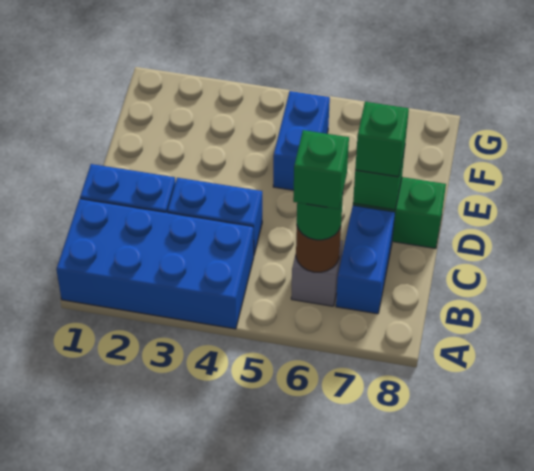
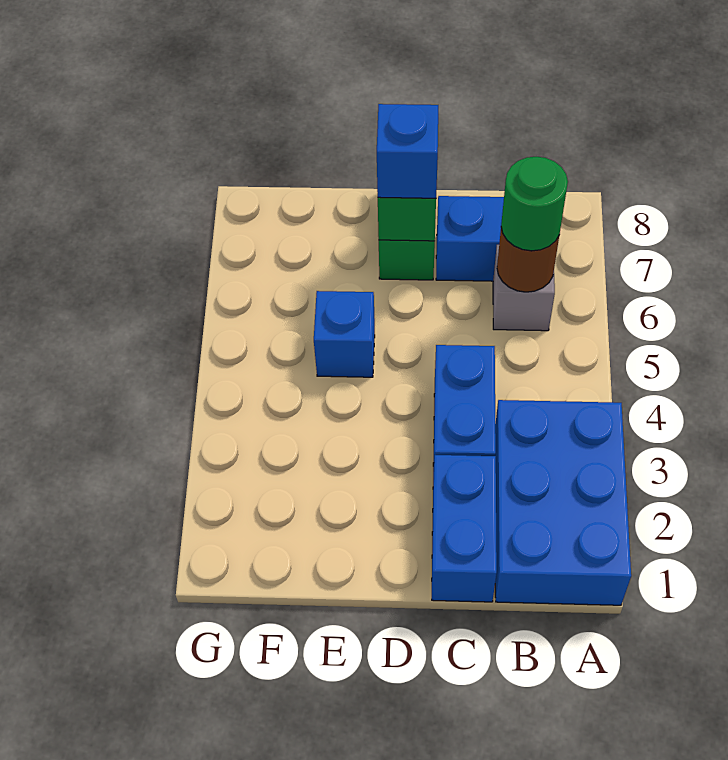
blue 2x4 brick [56,199,254,329] -> blue 2x3 brick [495,400,631,605]
green 1x1 brick [293,130,349,209] -> none
green 1x1 brick [355,102,409,177] -> blue 1x1 brick [377,104,438,198]
blue 1x2 brick [273,91,330,190] -> blue 1x1 brick [314,291,375,377]

